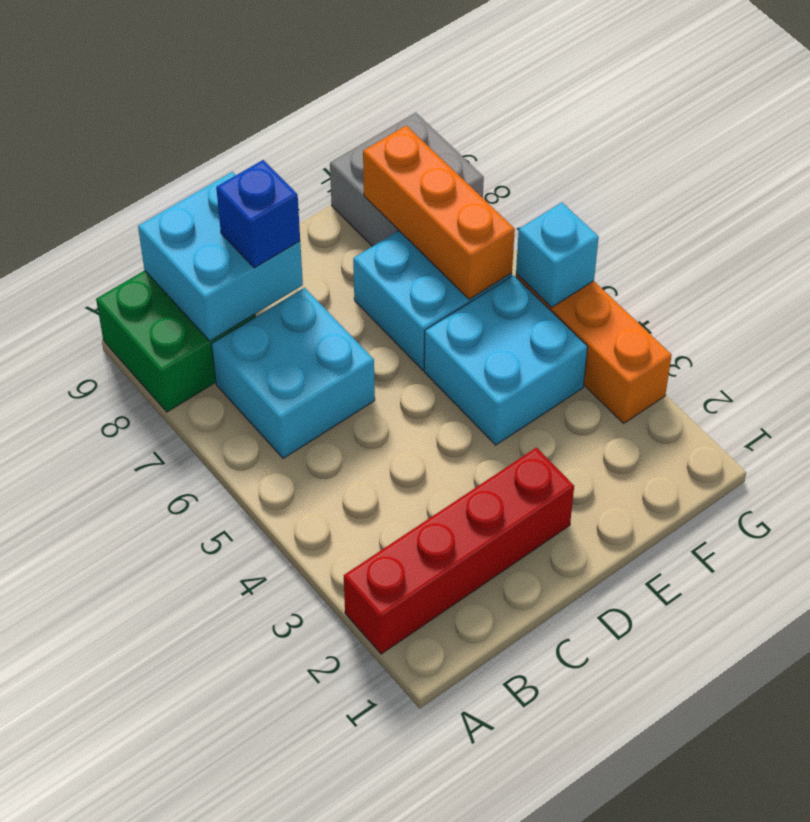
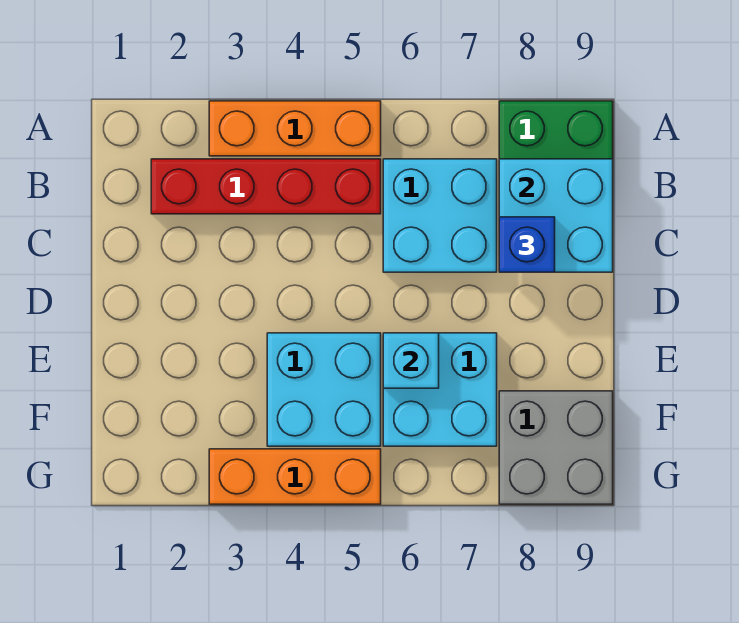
red 1x4 brick [344,448,574,654] -> red 1x4 brick turned to [151,159,381,214]
orange 1x3 brick [363,125,515,300] -> orange 1x3 brick moved to [209,101,381,156]
cyan 1x1 brick [516,203,599,307] -> cyan 1x1 brick moved to [383,333,439,388]

